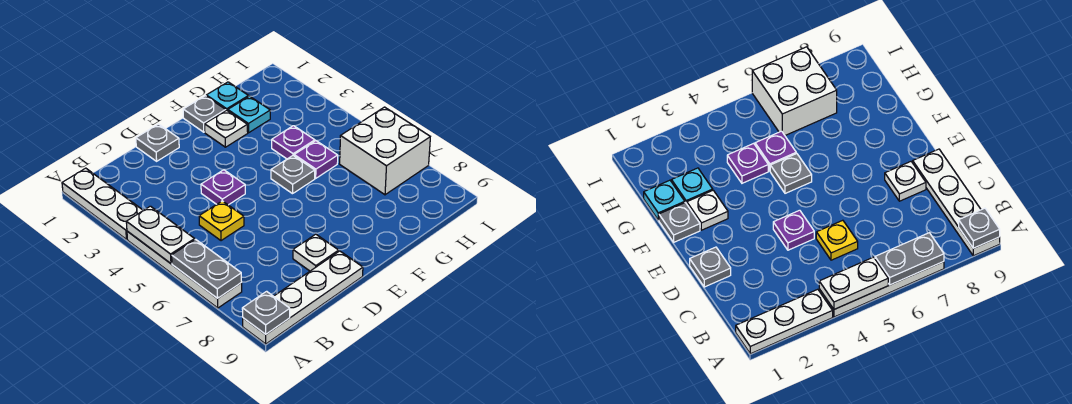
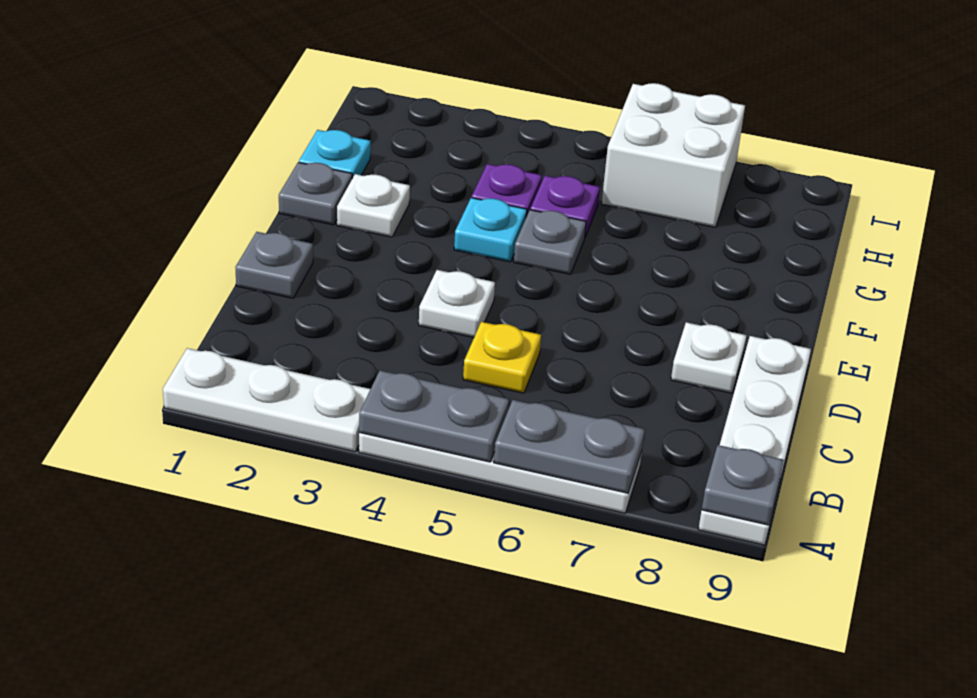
white 1x2 plate [126,206,195,263] -> grey 1x2 plate [359,371,509,462]
purple 1x1 plate [201,170,245,205] -> white 1x1 plate [419,270,495,337]
cyan 1x1 plate [228,96,270,133] -> cyan 1x1 plate moved to [454,198,527,262]

